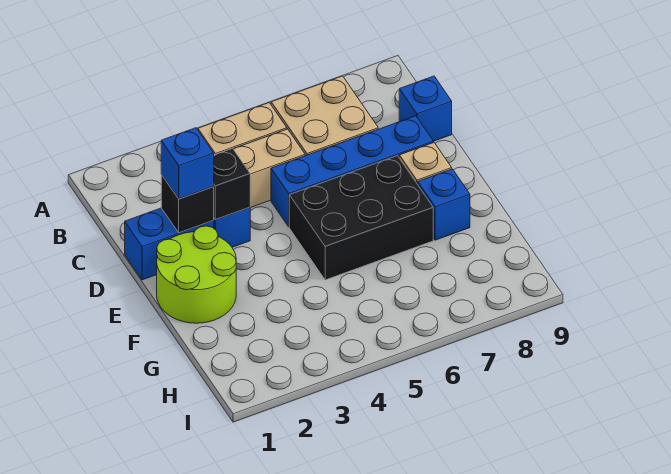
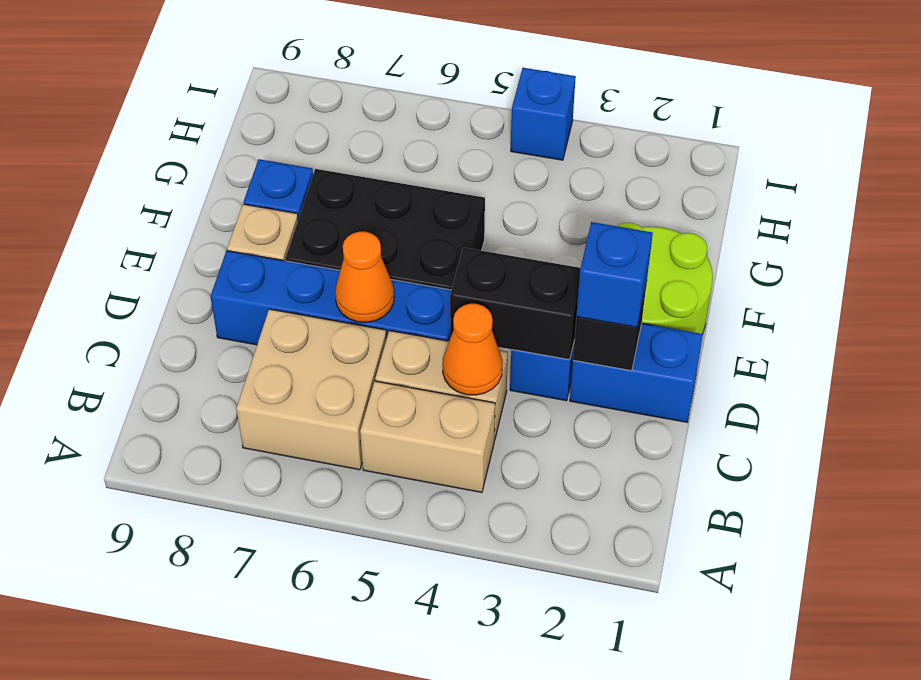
none -> orange 1x1 cone [443,304,502,395]
blue 1x1 brick [399,76,452,141] -> blue 1x1 brick moved to [511,68,576,160]
black 1x1 brick [213,148,250,220] -> black 1x2 brick [450,248,581,360]
none -> orange 1x1 cone [335,232,394,322]

